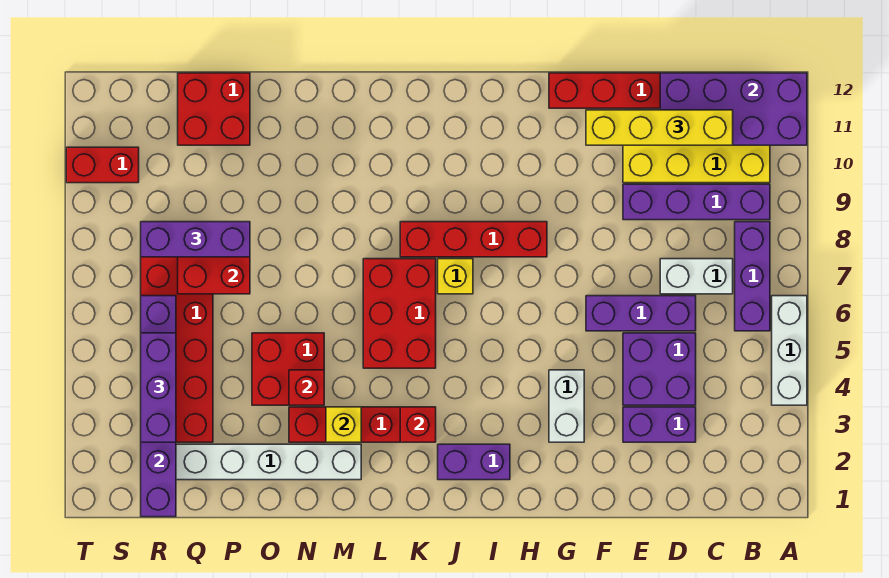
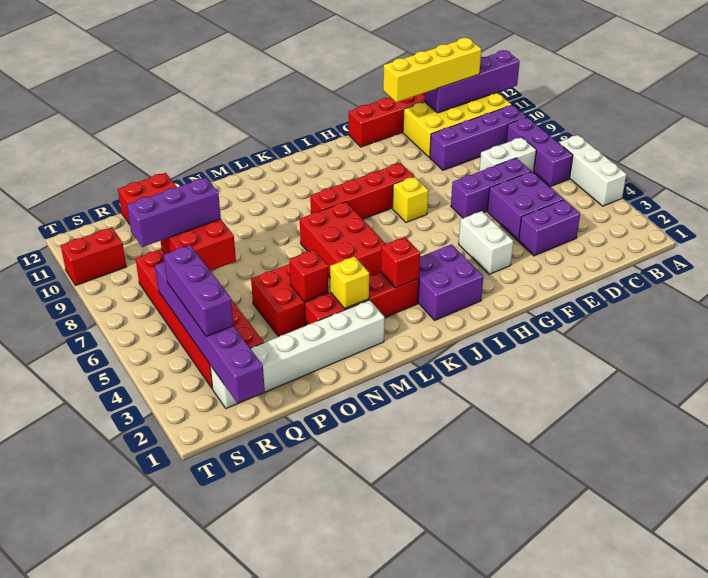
purple 2x4 brick [660,73,807,145] -> purple 1x4 brick [425,50,520,113]
purple 1x2 brick [438,444,510,480] -> purple 2x2 brick [418,244,483,320]
yellow 1x1 brick [438,259,473,294] -> yellow 1x1 brick moved to [393,177,428,222]

